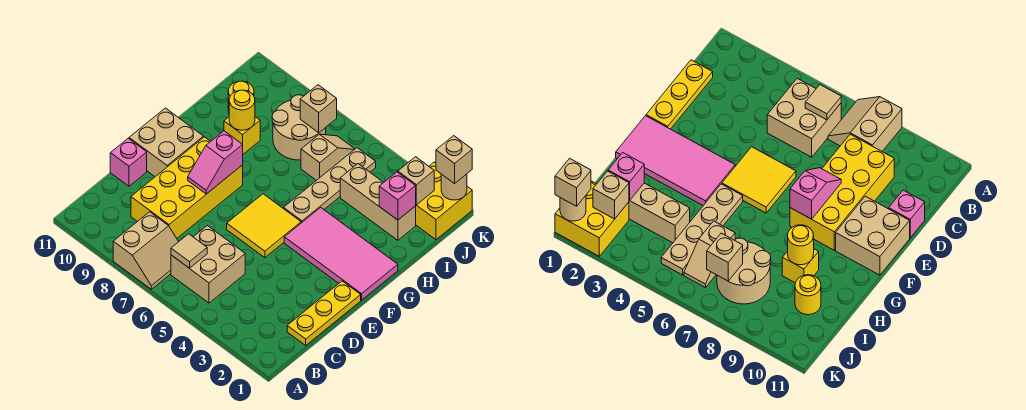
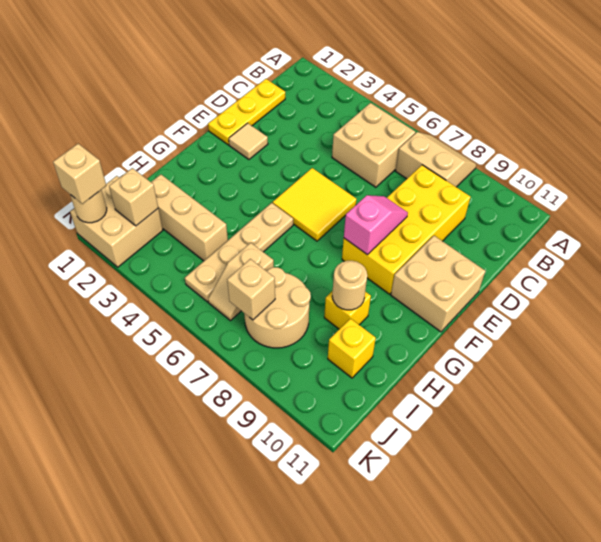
tan 2x2 slope [113,212,178,289] -> tan 2x2 slope turned to [396,132,477,187]
tan 1x1 tile [171,234,207,268] -> tan 1x1 tile moved to [229,123,268,159]
pink 1x1 brick [110,138,147,186] -> none
pink 2x4 tile [284,208,398,300] -> none
yellow 1x1 round brick [229,90,255,130] -> tan 1x1 round brick [332,261,367,310]
pink 1x1 brick [379,172,416,220] -> none
yellow 1x1 round brick [228,81,254,111] -> yellow 1x1 brick [328,319,376,378]
yellow 2x2 brick [416,162,472,240] -> tan 2x2 brick [70,176,163,267]

